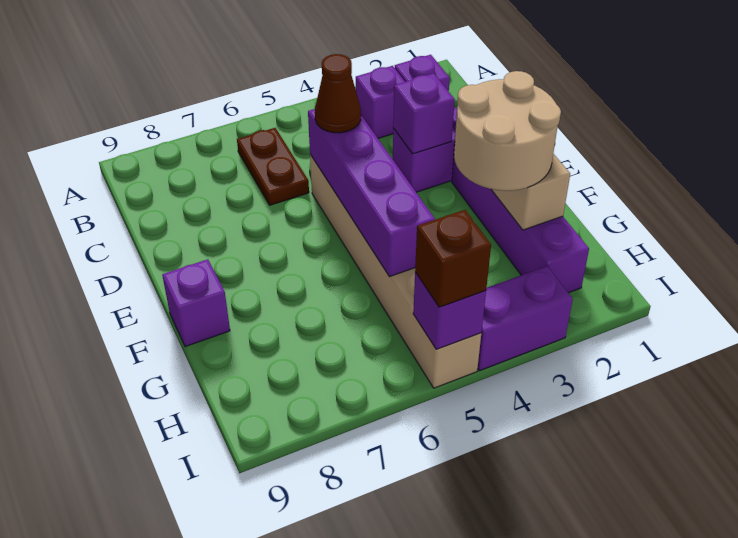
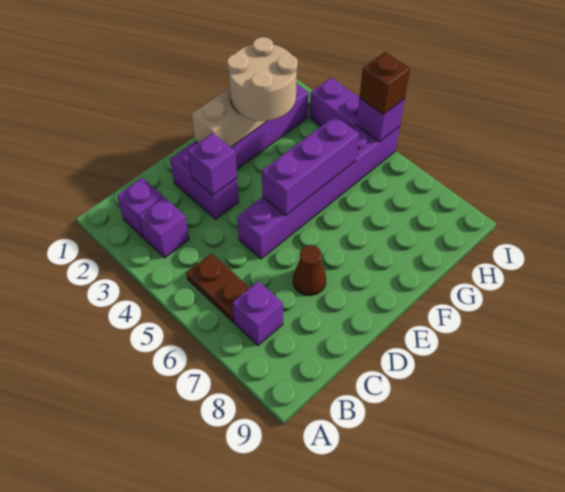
brown 1x2 plate [237,128,309,205] -> brown 1x2 plate turned to [187,253,250,322]
tan 1x6 brick [310,154,481,388] -> purple 1x6 brick [237,126,400,259]
purple 1x4 brick [308,109,435,277] -> purple 1x3 brick [262,116,359,215]
brown 1x1 cone [315,54,361,133] -> brown 1x1 cone moved to [293,246,326,295]
purple 1x1 brick [162,259,230,347] -> purple 1x1 brick moved to [232,281,283,345]

